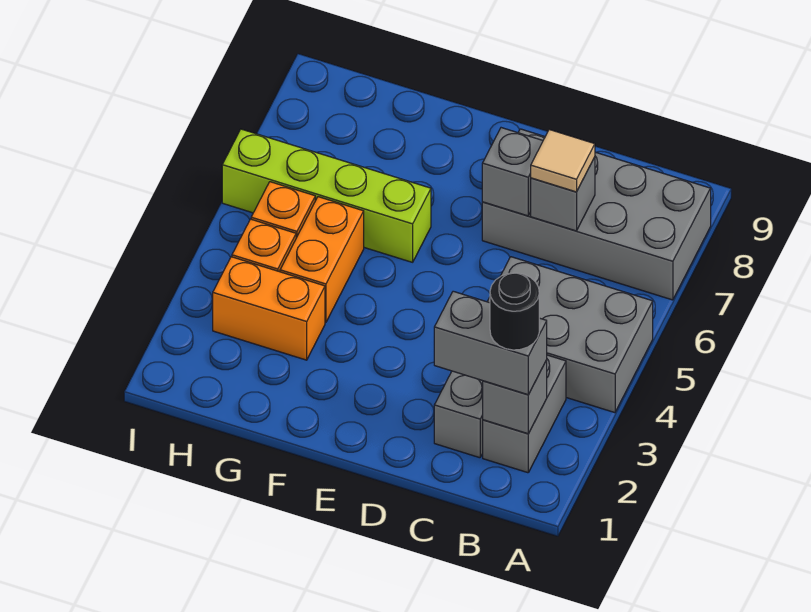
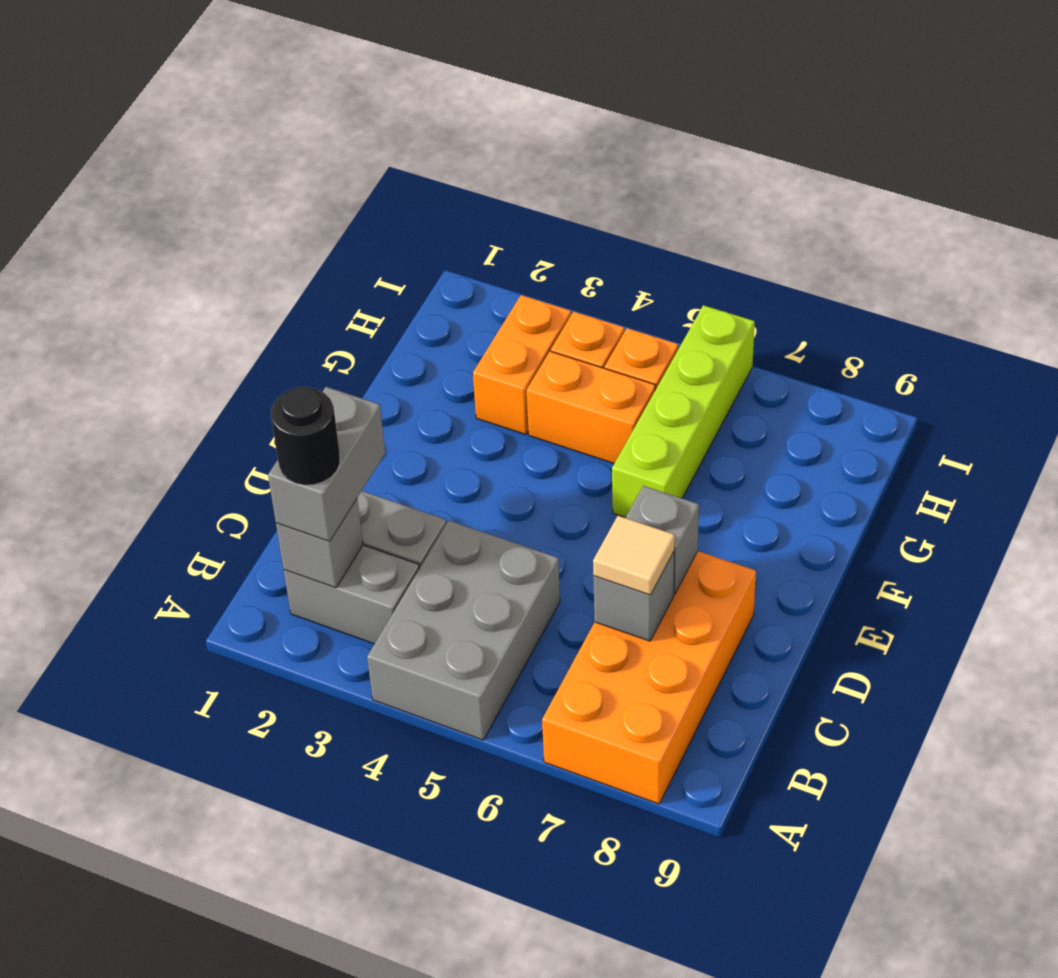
grey 2x4 brick [482,129,711,300] -> orange 2x4 brick [542,551,756,804]

